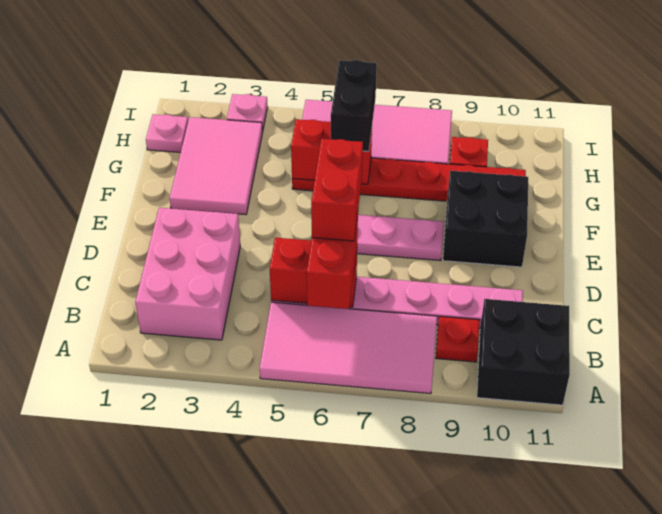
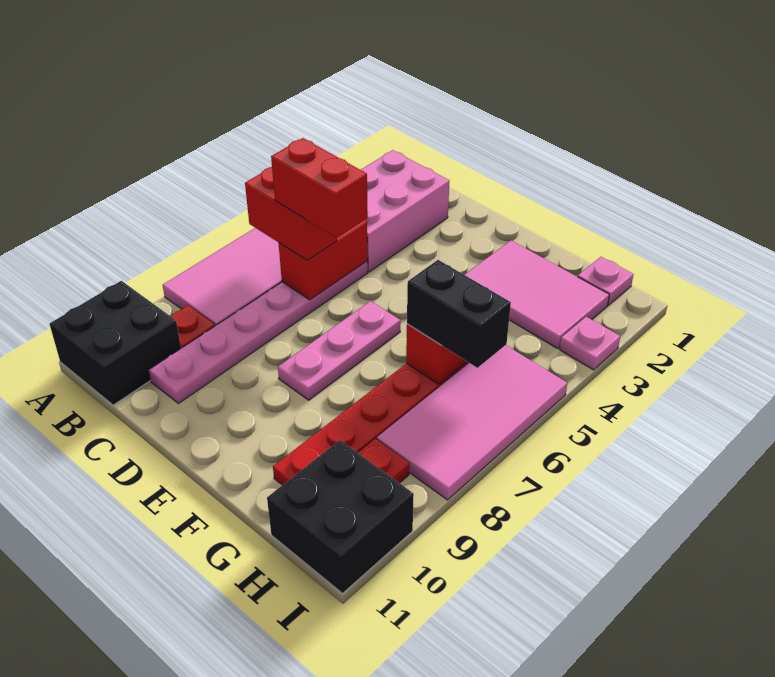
pink 2x3 brick [135,208,240,340] -> pink 2x3 brick turned to [360,150,449,272]
black 2x2 brick [443,171,528,267] -> black 2x2 brick moved to [267,440,414,593]

